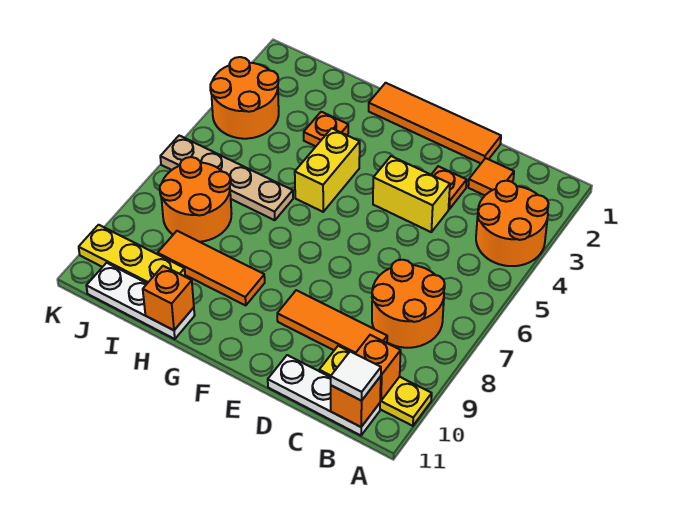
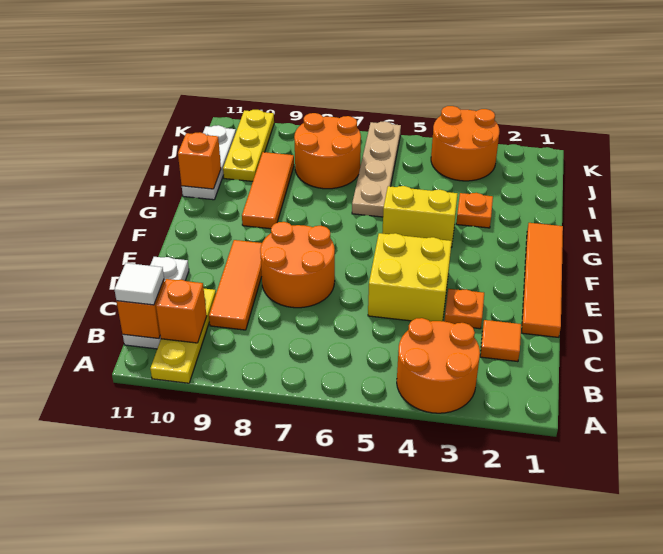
orange 2x2 round brick [372,260,445,348] -> orange 2x2 round brick moved to [260,222,335,308]
yellow 1x2 brick [373,156,450,232] -> yellow 2x2 brick [368,233,452,321]

